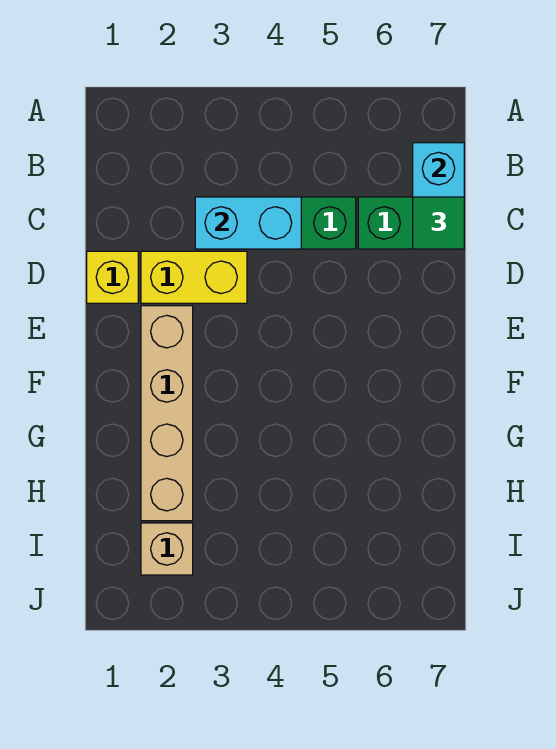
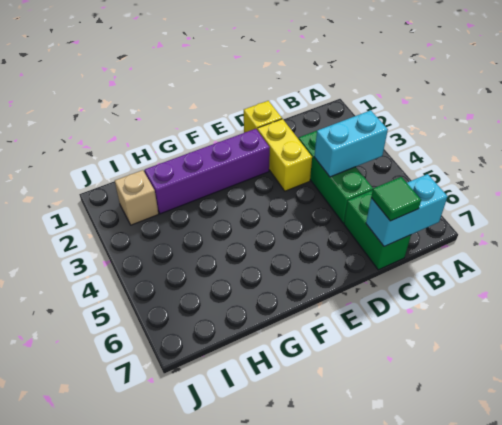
cyan 1x2 brick [195,197,301,249] -> cyan 1x2 brick turned to [314,110,388,177]
tan 1x4 brick [141,306,193,521] -> purple 1x4 brick [145,129,270,214]

